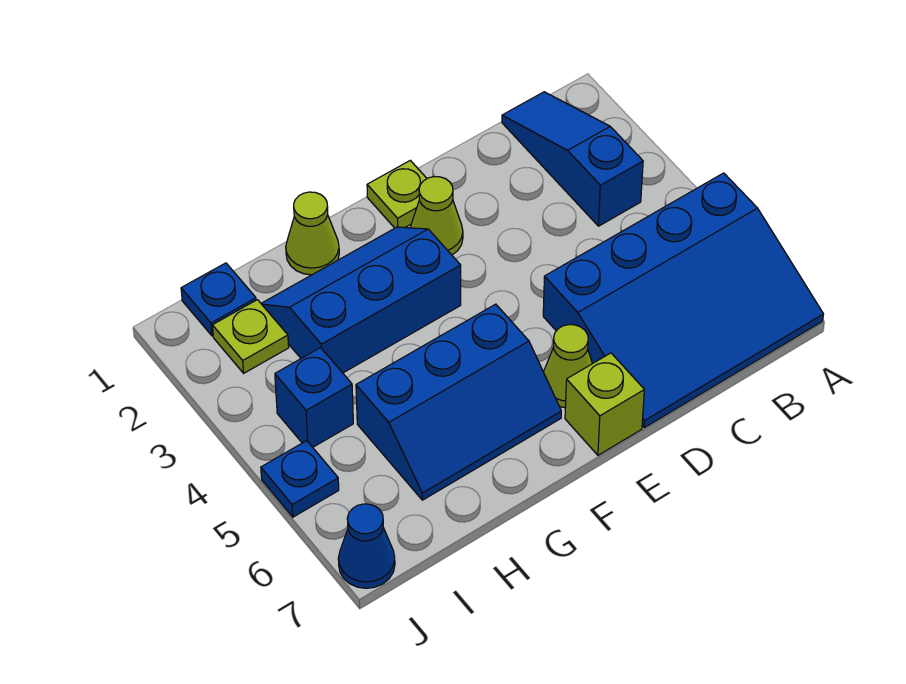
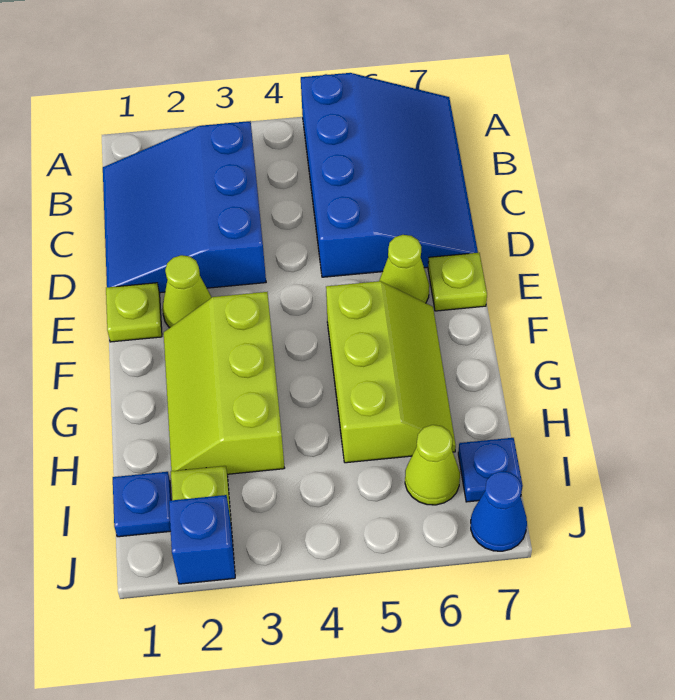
blue 1x3 slope [502,92,643,226] -> blue 3x3 slope [103,121,266,293]
lime 1x1 brick [565,353,644,455] -> lime 1x1 plate [428,253,487,311]
blue 2x3 slope [261,227,461,373] -> lime 2x3 slope [164,292,284,474]
blue 2x3 slope [356,304,561,500] -> lime 2x3 slope [326,281,456,463]
lime 1x1 cone [286,192,339,275] -> lime 1x1 cone moved to [405,425,460,505]
blue 1x1 brick [275,348,353,447] -> blue 1x1 brick moved to [169,495,235,584]
blue 1x1 plate [261,441,339,517] -> blue 1x1 plate moved to [458,438,523,502]

